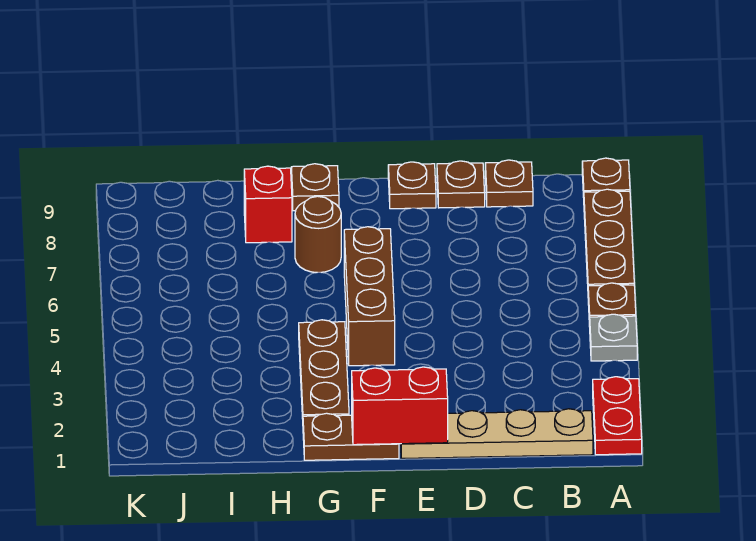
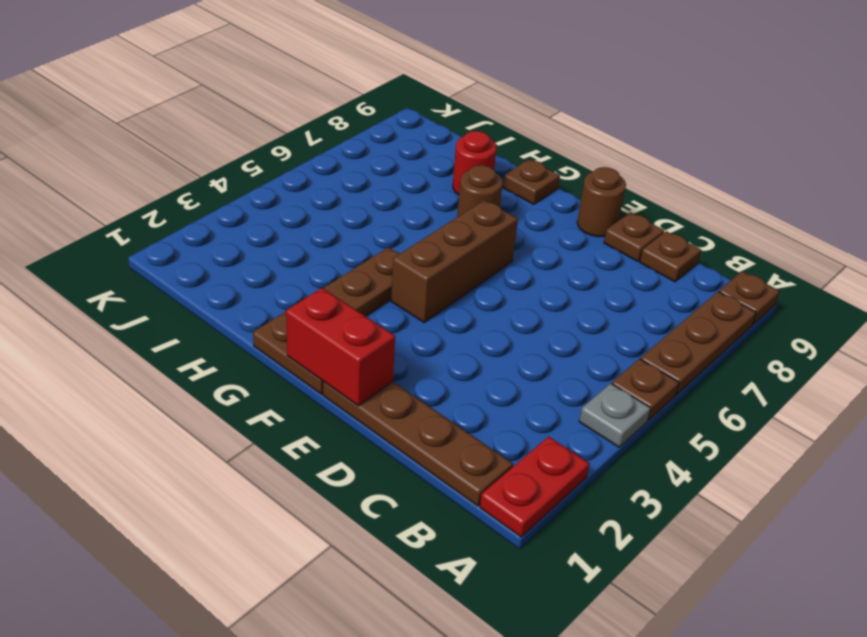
tan 1x4 plate [401,409,593,458] -> brown 1x4 plate [323,381,513,506]
brown 1x1 plate [388,162,436,209] -> brown 1x1 round brick [577,167,626,237]
red 1x1 brick [244,166,292,243] -> red 1x1 round brick [453,131,497,195]

